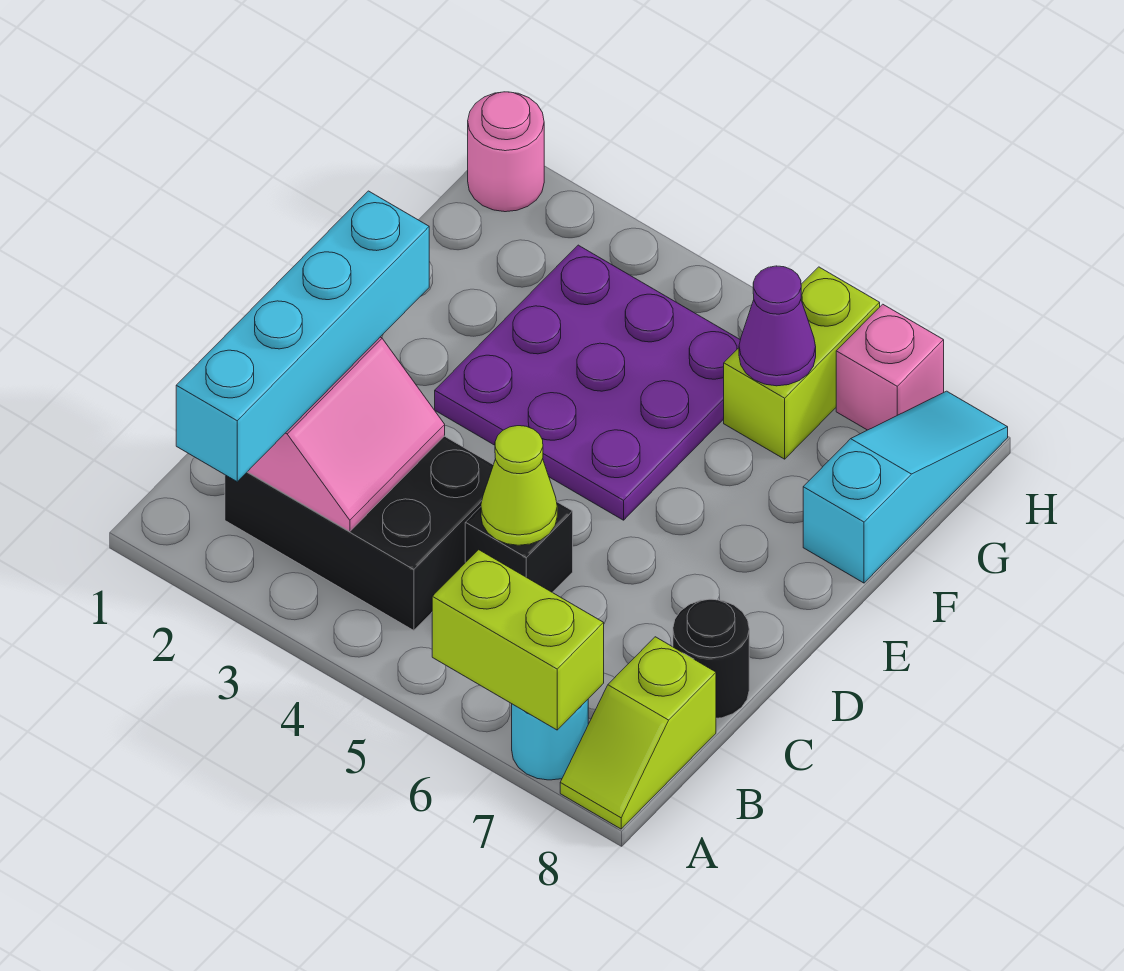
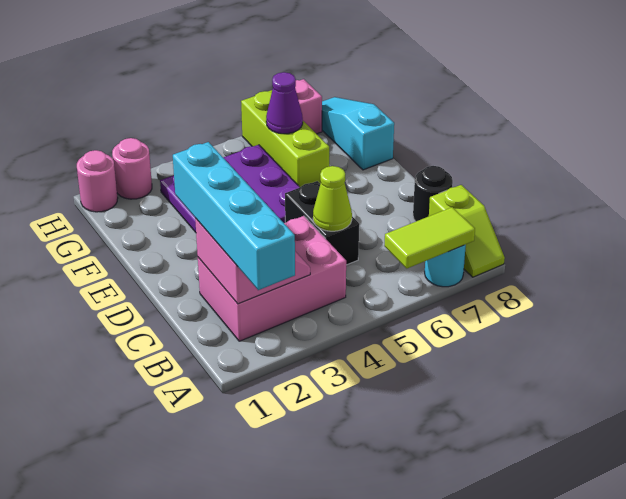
lime 1x2 brick [432,550,604,730] -> lime 1x2 tile [384,207,475,268]
black 2x3 brick [225,436,493,631] -> pink 2x3 brick [198,216,346,341]
black 1x1 brick [465,502,573,592] -> black 1x2 brick [285,181,359,265]
lime 1x2 brick [724,267,880,459] -> lime 1x3 brick [241,90,329,187]
none -> pink 1x1 round brick [112,138,152,199]

